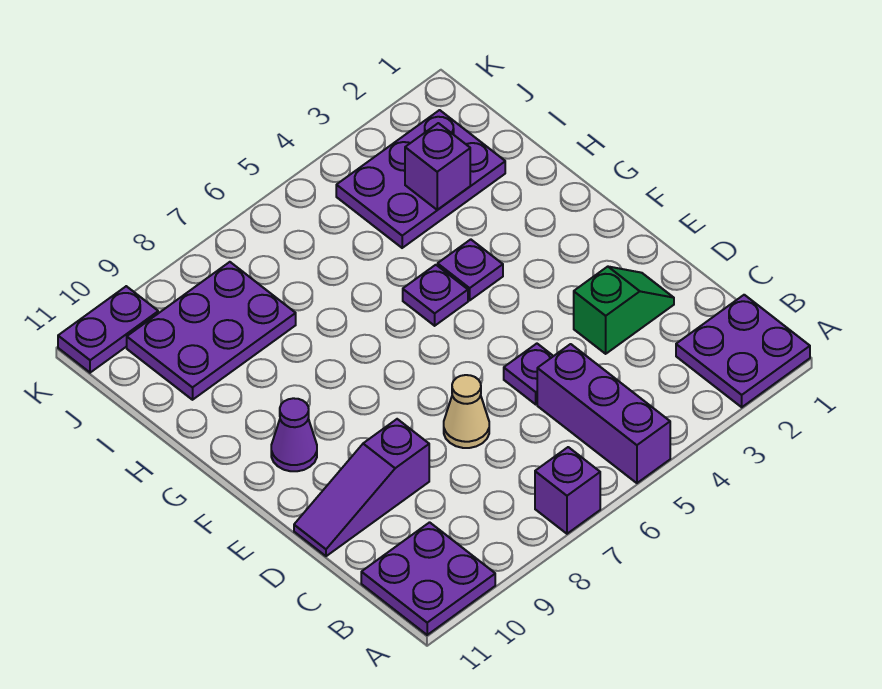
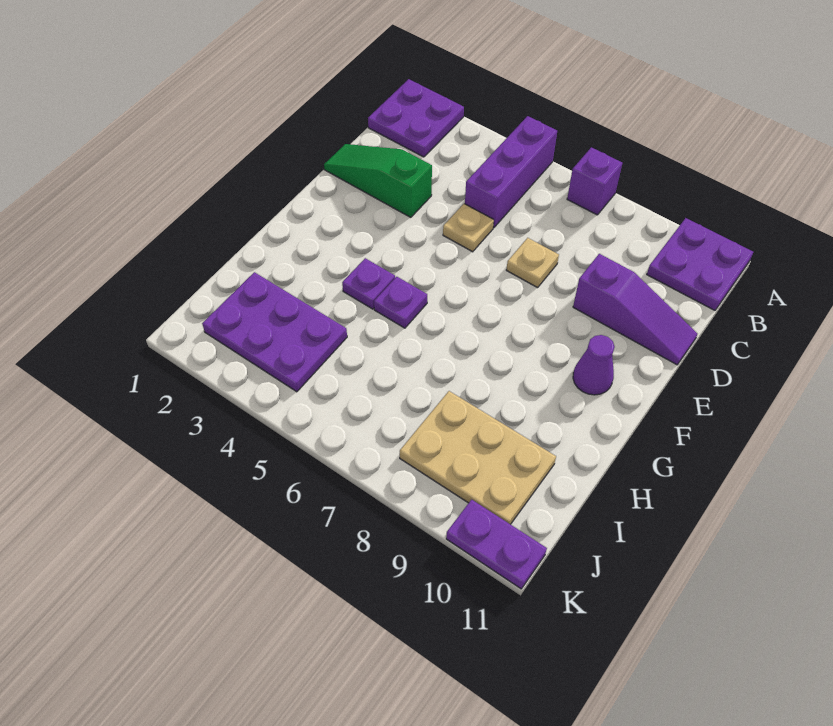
green 1x2 slope [574,267,674,354] -> green 1x3 slope [324,144,432,217]
purple 1x1 plate [504,344,553,404] -> tan 1x1 plate [443,204,494,252]
tan 1x1 cone [444,375,489,448] -> tan 1x1 plate [507,238,559,288]
purple 1x1 brick [405,123,470,210] -> none
purple 2x3 plate [127,262,296,400] -> tan 2x3 plate [400,391,556,524]

